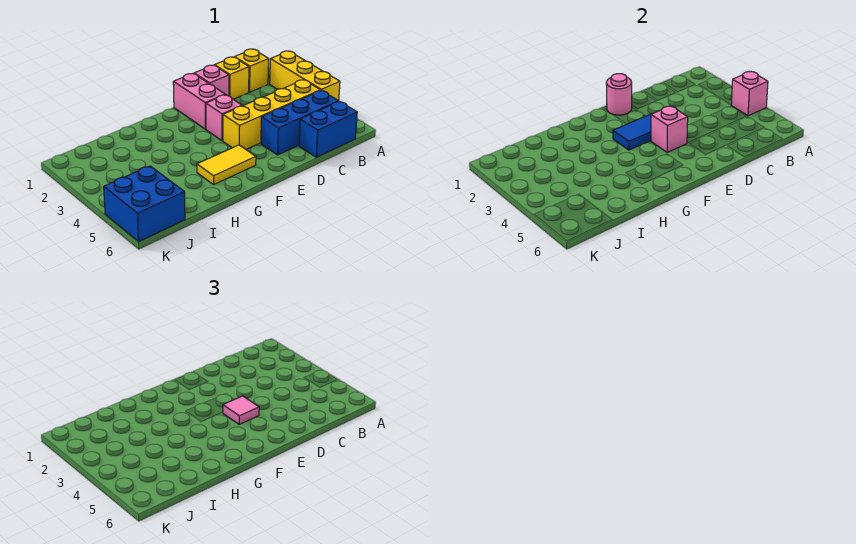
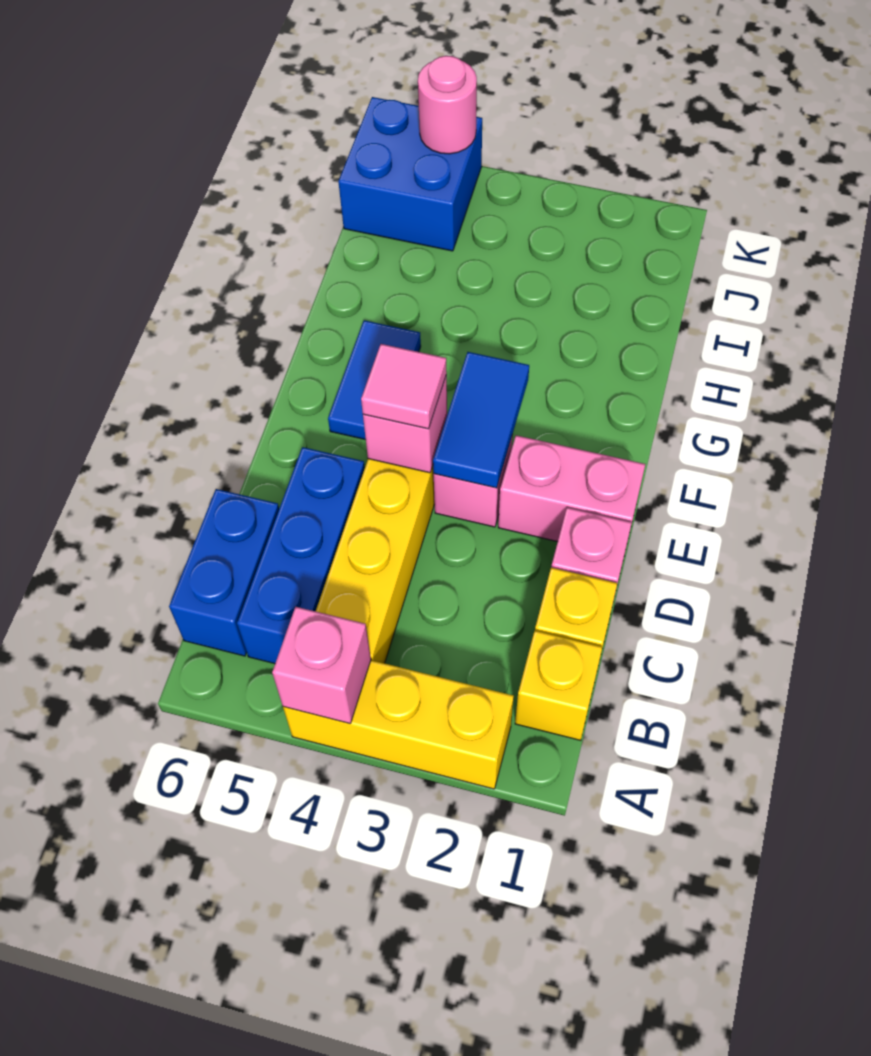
pink 1x1 round brick [606,74,632,115] -> pink 1x1 round brick moved to [418,56,477,154]
yellow 1x2 tile [197,145,256,185] -> blue 1x2 tile [328,320,421,440]

